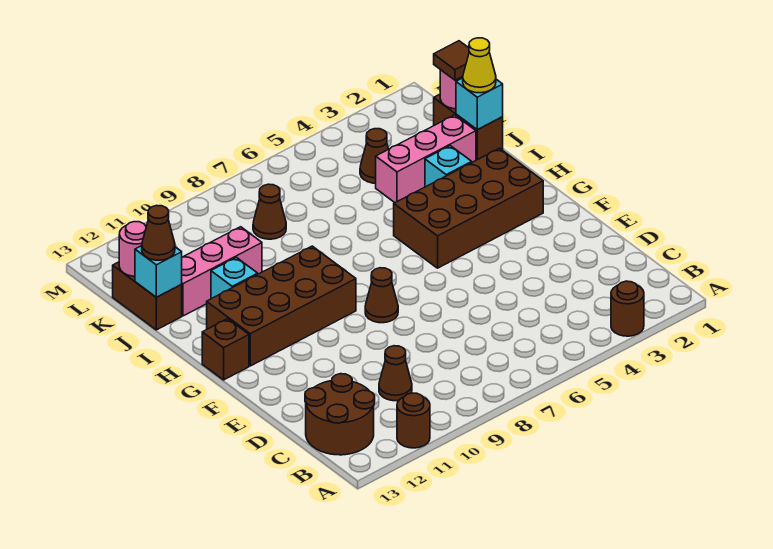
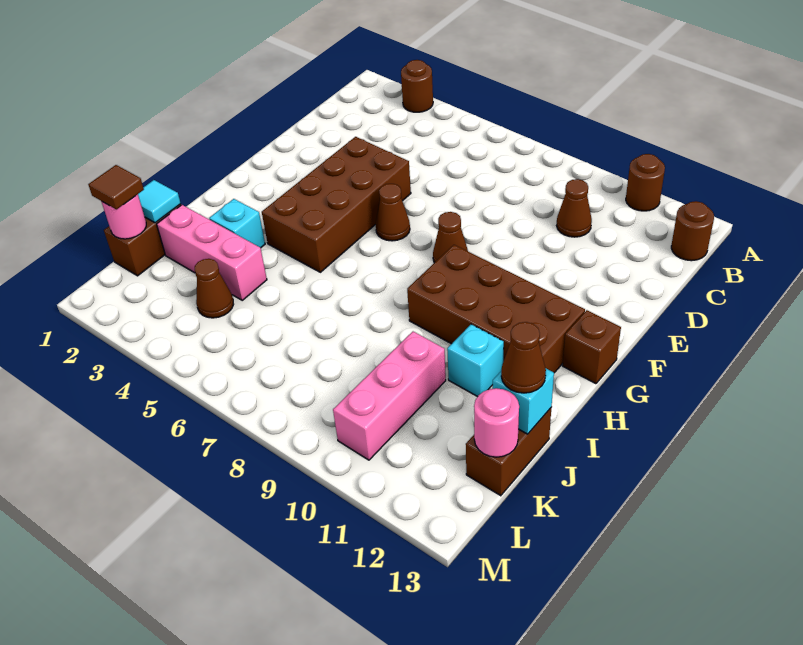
brown 2x2 round brick [305,374,375,455] -> brown 1x1 round brick [671,201,714,261]
brown 2x4 brick [394,148,543,268] -> brown 2x4 brick turned to [262,137,411,272]
cyan 1x1 brick [456,78,503,130] -> cyan 1x1 tile [138,180,181,223]
yellow 1x1 cone [463,38,496,93] -> none
pink 1x3 brick [181,227,262,316] -> pink 1x3 brick turned to [333,332,446,460]
brown 1x1 cone [253,184,286,239] -> brown 1x1 cone moved to [376,184,410,241]

